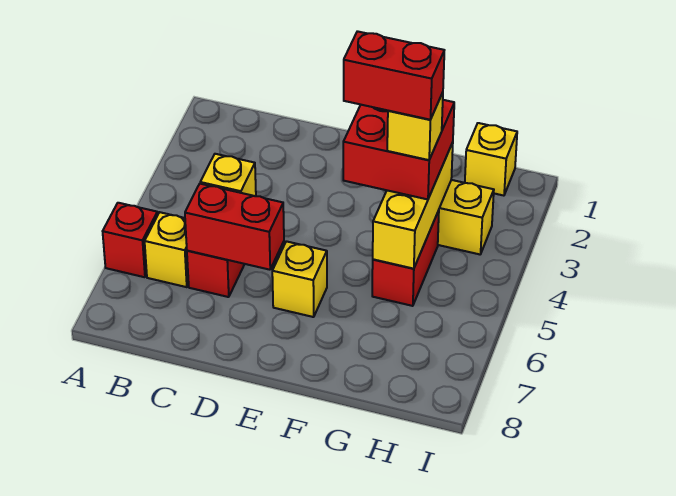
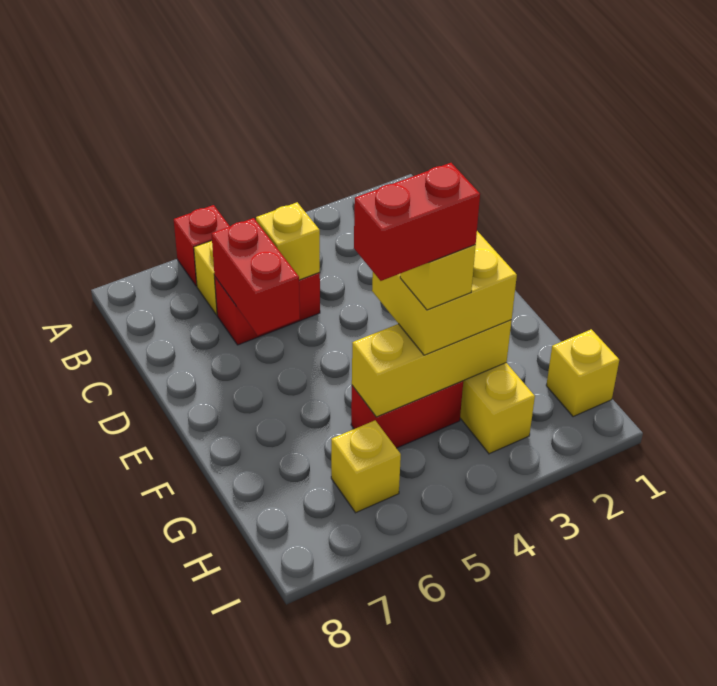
yellow 1x1 brick [272,241,327,317] -> yellow 1x1 brick moved to [331,420,401,513]
red 2x2 brick [343,100,454,199] -> yellow 2x2 brick [372,231,517,355]
red 1x2 brick [344,31,444,120] -> red 1x2 brick turned to [354,163,480,281]

